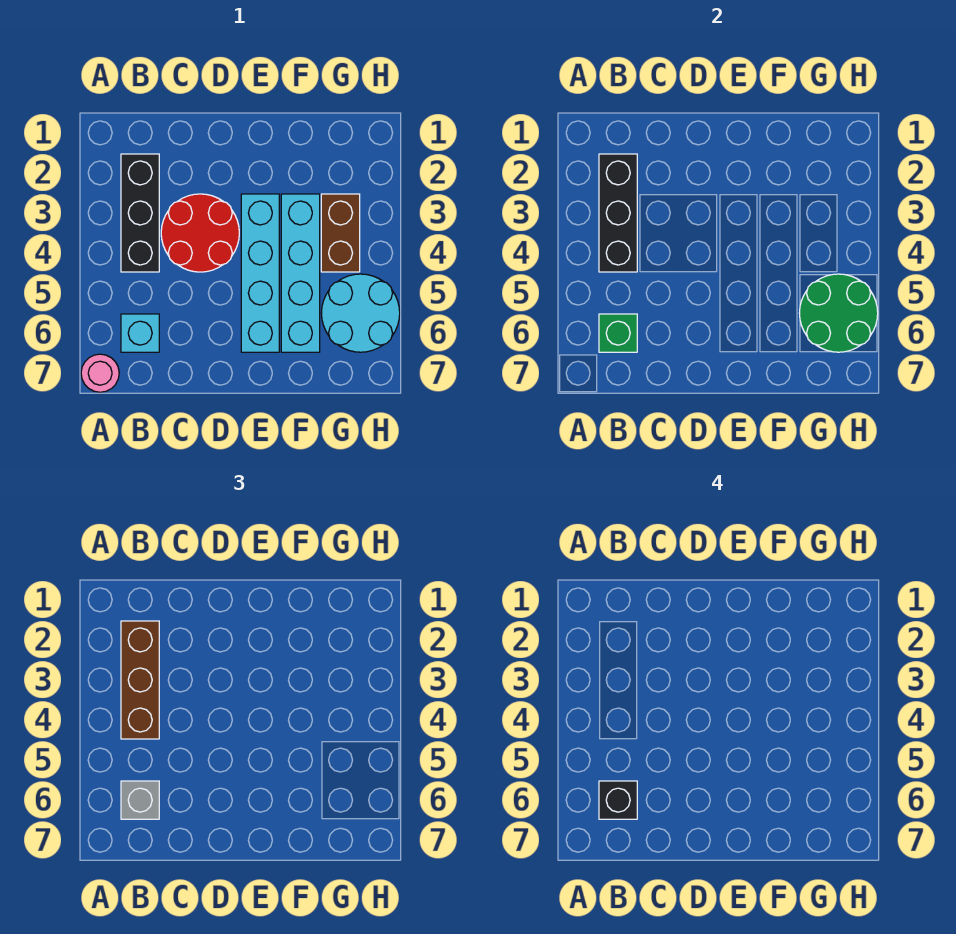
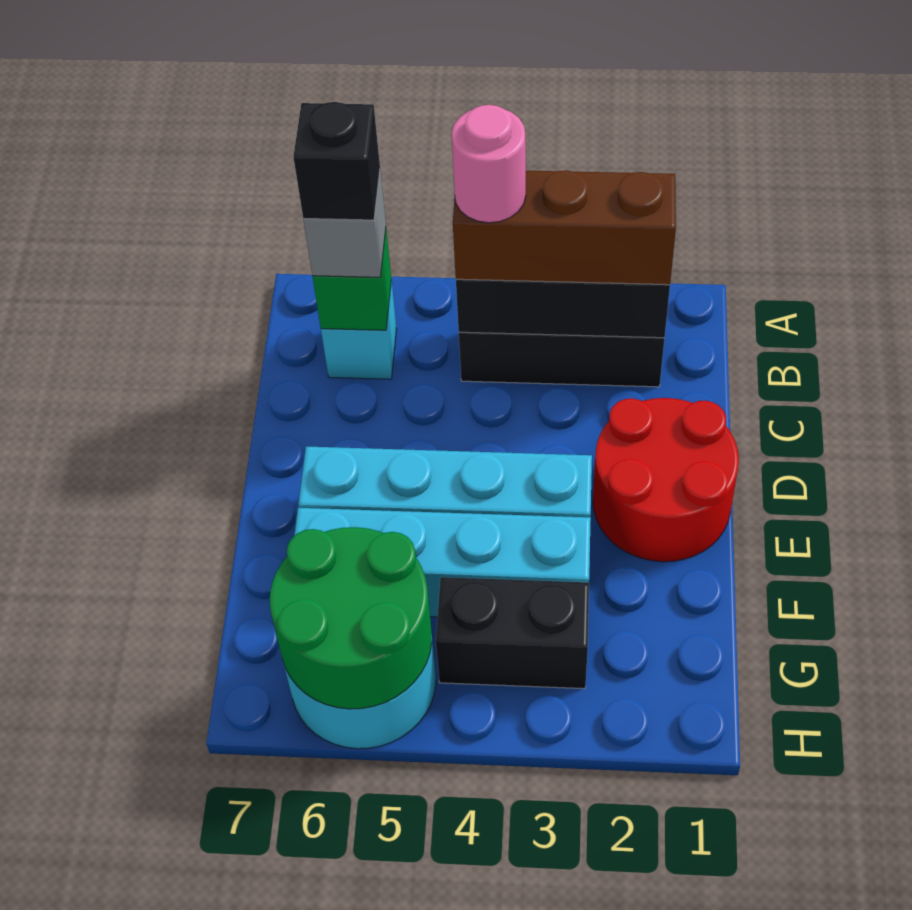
pink 1x1 round brick [81,354,119,392] -> pink 1x1 round brick moved to [452,105,526,223]
red 2x2 round brick [161,194,239,272] -> red 2x2 round brick moved to [593,398,739,562]
brown 1x2 brick [321,194,360,272] -> black 1x2 brick [436,577,589,689]

